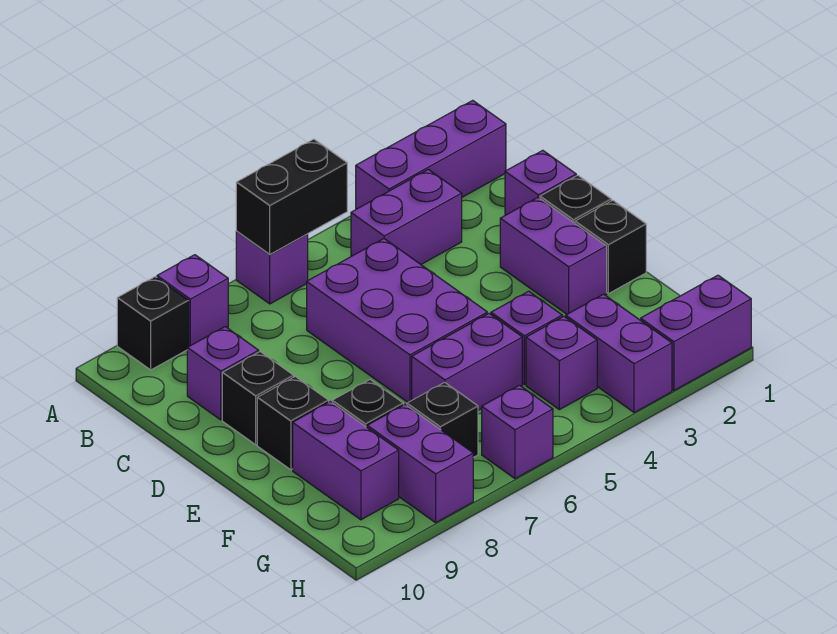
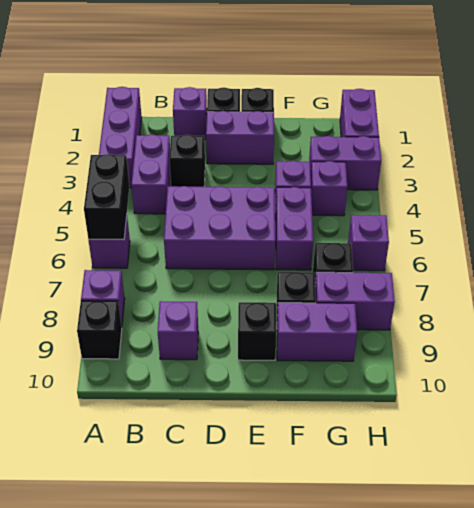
black 1x1 brick [222,352,294,445] -> black 1x1 brick moved to [169,135,205,187]

